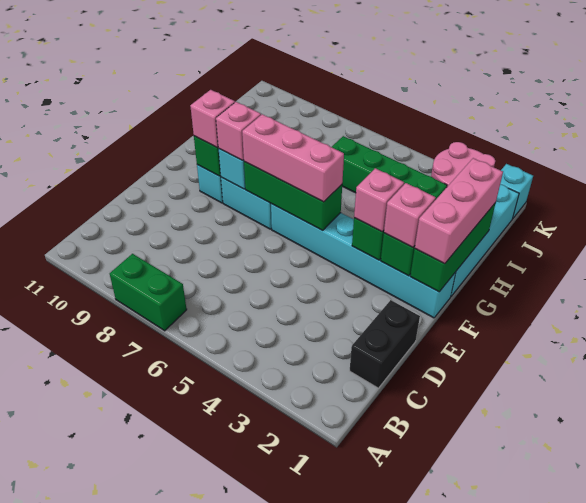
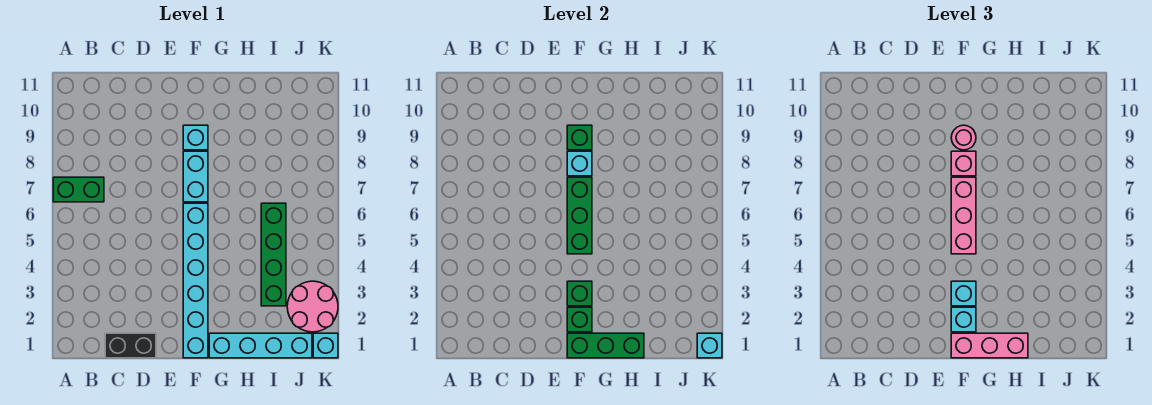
green 1x2 brick [110,254,187,331] -> green 1x2 brick turned to [53,177,104,202]
pink 1x1 brick [384,183,436,247] -> cyan 1x1 brick [951,307,976,332]
pink 1x1 brick [354,168,404,232] -> cyan 1x1 brick [951,281,976,306]
pink 1x1 brick [190,90,235,147] -> pink 1x1 round brick [951,125,976,150]
none -> cyan 1x1 brick [697,333,722,358]

